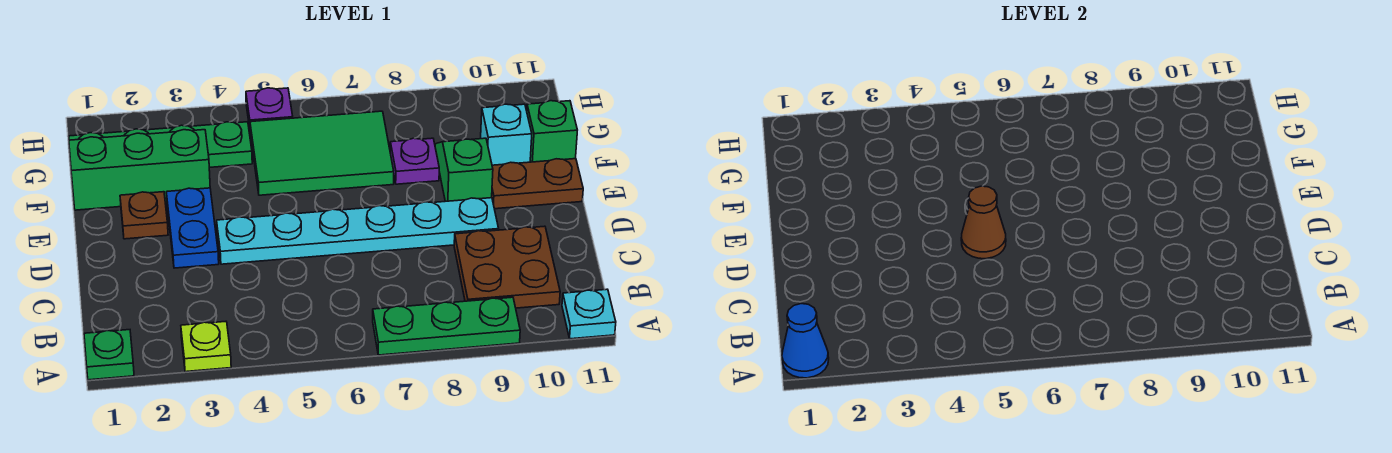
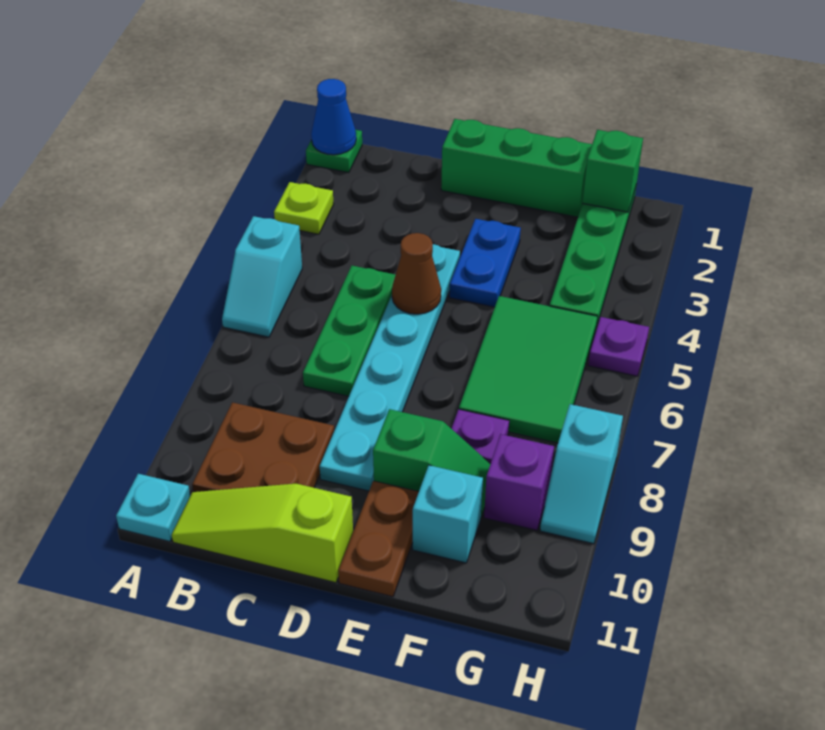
none -> cyan 1x2 slope [222,216,302,337]
green 1x3 plate [373,297,520,355] -> green 1x3 plate moved to [303,266,396,396]
none -> lime 1x3 slope [172,484,353,583]
blue 1x2 plate [166,188,219,268] -> blue 1x2 plate turned to [449,219,521,307]
brown 1x1 plate [120,192,168,239] -> none
green 1x3 brick [69,130,210,210] -> green 1x3 brick turned to [441,119,592,217]
green 1x1 brick [527,101,577,162] -> green 1x1 brick moved to [583,130,643,212]
none -> purple 1x1 brick [484,434,554,530]
none -> cyan 1x2 slope [540,404,623,544]

